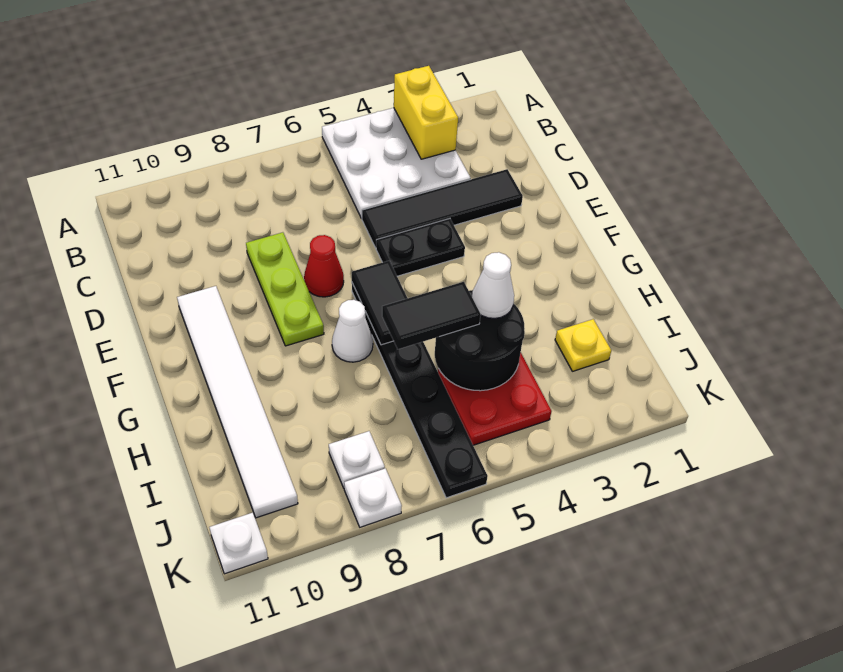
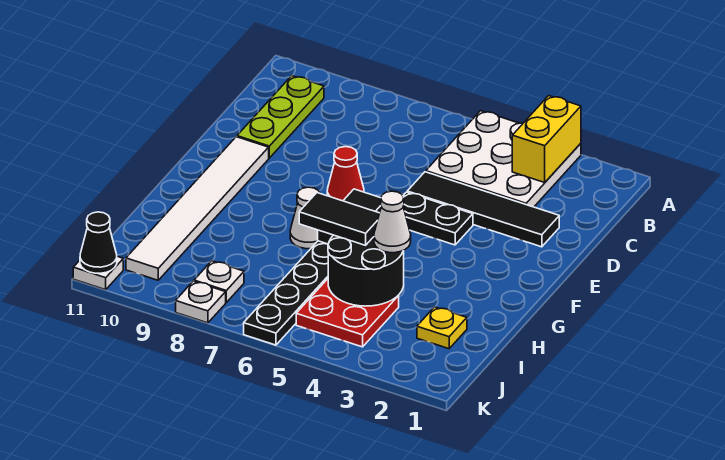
lime 1x3 plate [246,232,324,346] -> lime 1x3 plate moved to [237,76,324,158]
none -> black 1x1 cone [80,212,117,273]

